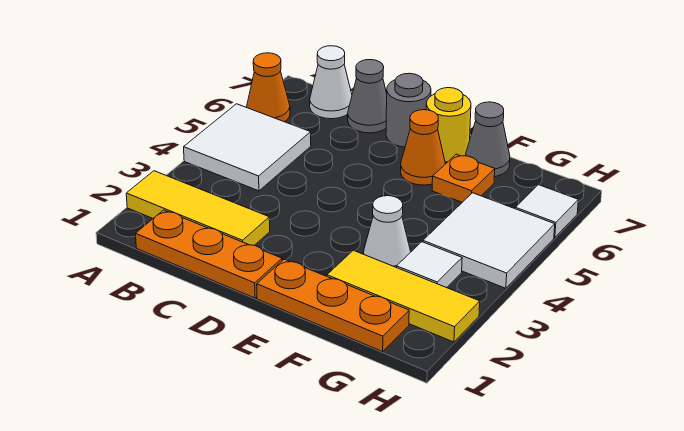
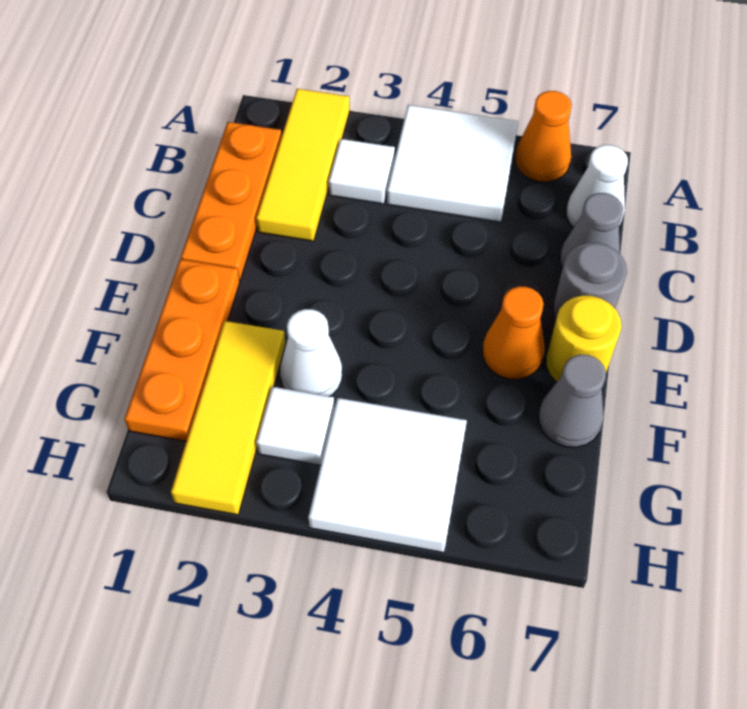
orange 1x1 plate [432,154,495,202] -> none
white 1x1 tile [515,185,578,238] -> white 1x1 tile moved to [329,139,395,204]

